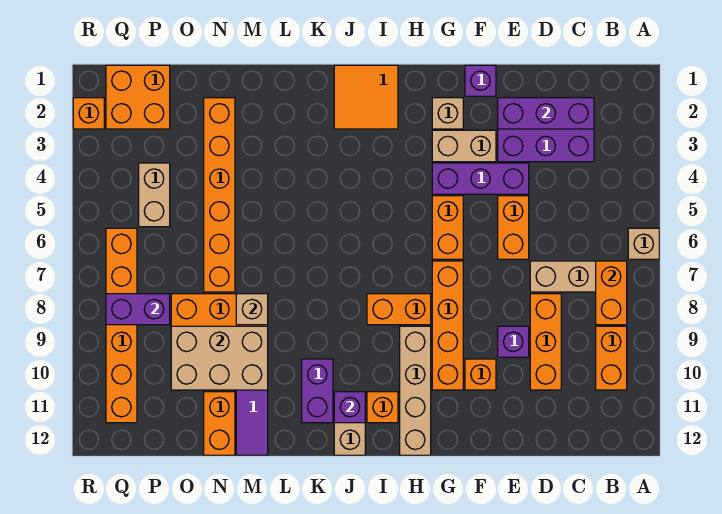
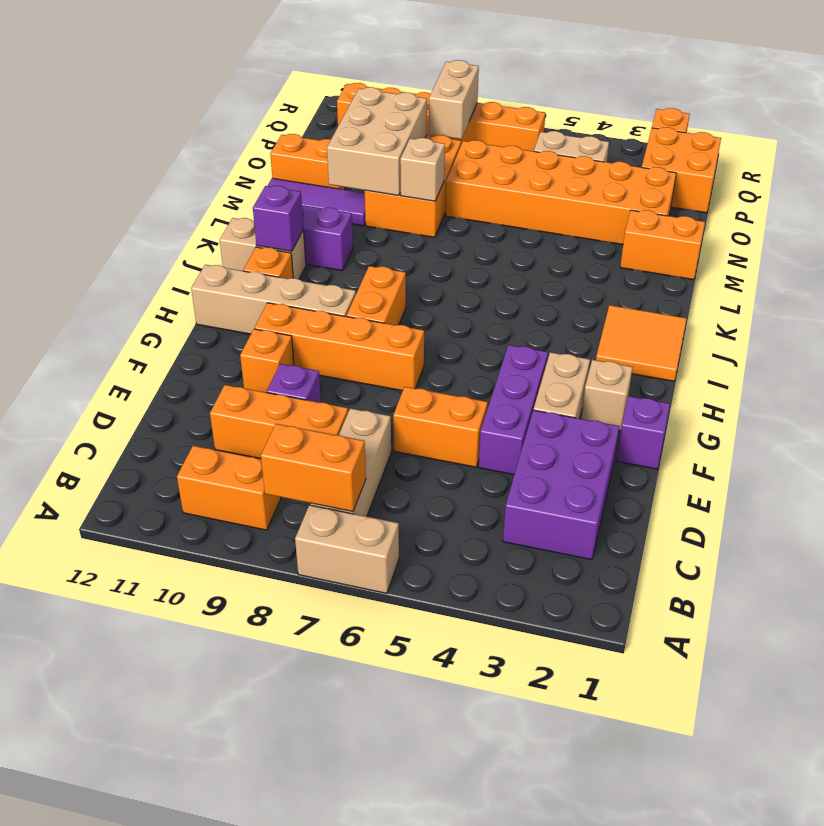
tan 1x1 brick [628,228,659,259] -> tan 1x2 brick [295,505,399,593]
purple 1x3 brick [498,98,594,129] -> none
orange 1x2 brick [432,196,463,259] -> orange 1x2 brick moved to [620,210,705,280]
orange 1x6 brick [204,98,235,292] -> orange 2x6 brick [446,140,676,244]
purple 1x2 brick [106,294,170,325] -> tan 1x2 brick [429,60,479,139]

